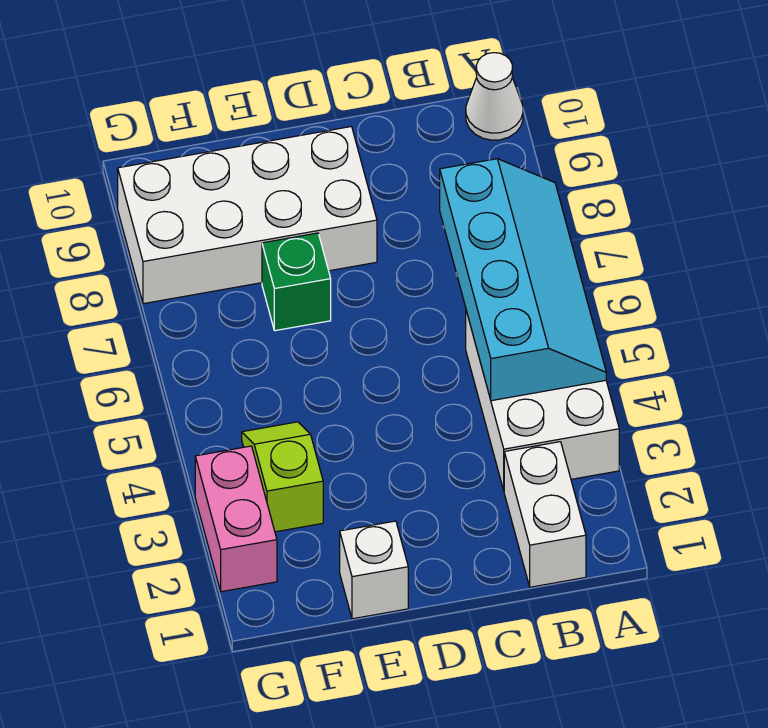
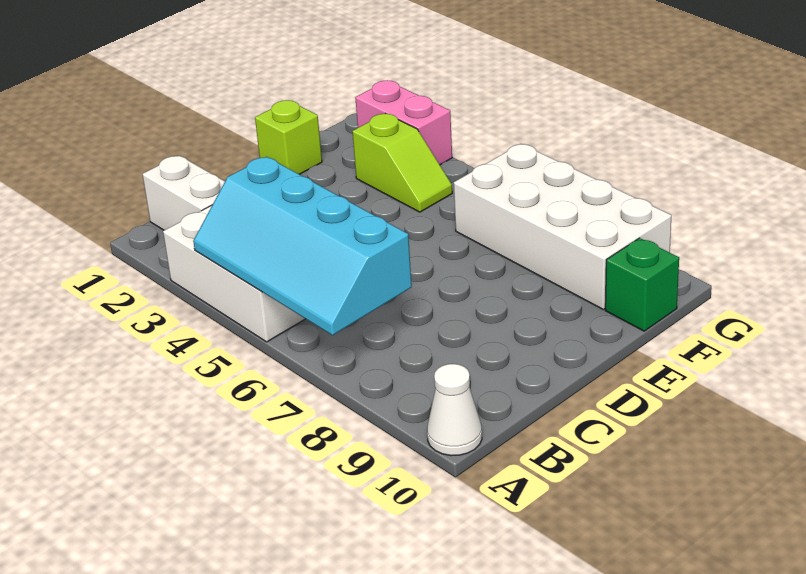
white 2x4 brick [118,127,377,304] -> white 2x4 brick turned to [454,144,671,309]
white 1x1 brick [340,521,408,619] -> lime 1x1 brick [255,100,322,174]
green 1x1 brick [262,233,331,331] -> green 1x1 brick moved to [605,238,679,331]

